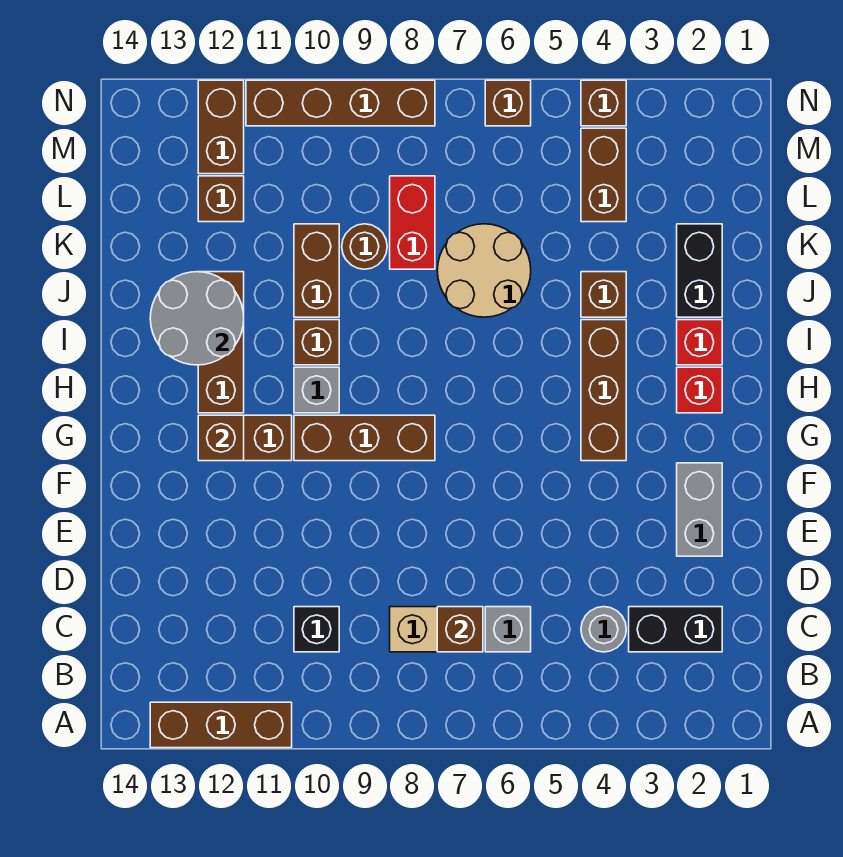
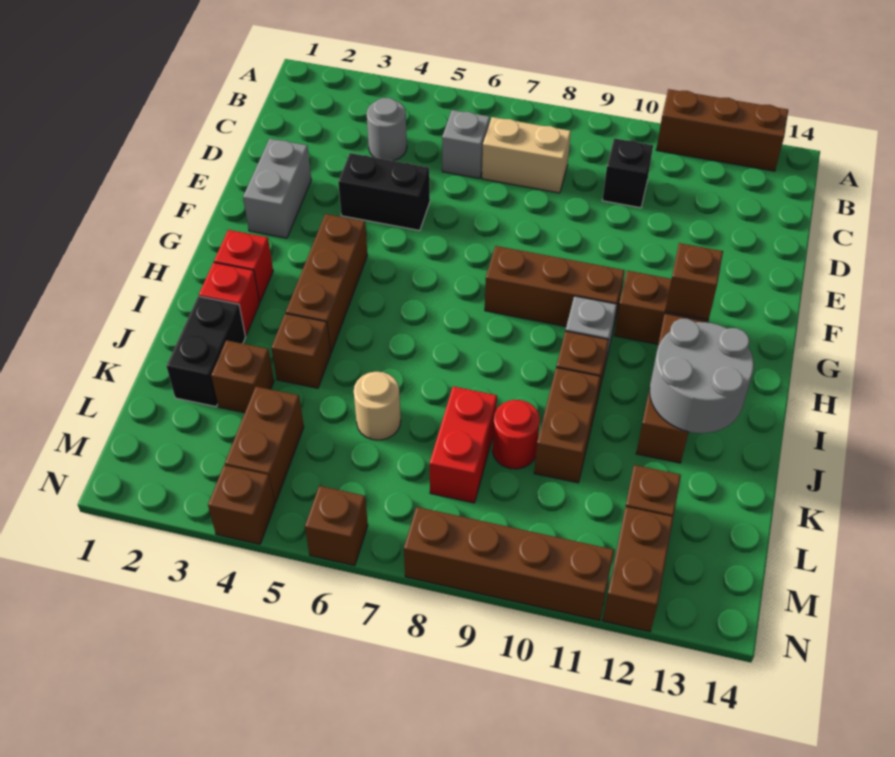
black 1x2 brick [629,607,722,652] -> black 1x2 brick moved to [338,153,430,231]
brown 1x1 brick [437,607,483,652] -> brown 1x1 brick moved to [211,340,274,413]
tan 2x2 round brick [437,224,531,317] -> tan 1x1 round brick [354,372,401,440]
brown 1x1 round brick [342,224,387,269] -> red 1x1 round brick [492,400,540,469]

